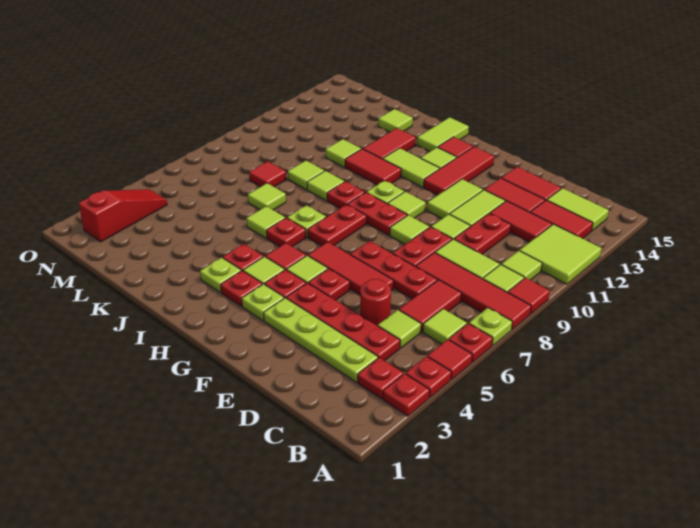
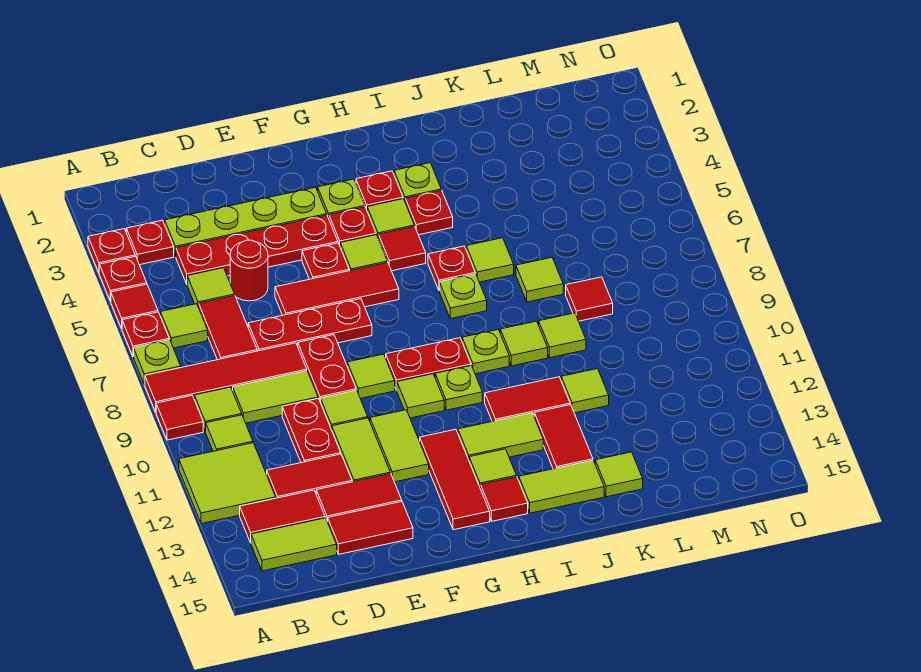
red 1x2 plate [308,204,367,246] -> none
red 1x1 plate [327,182,365,208] -> lime 1x1 plate [462,330,509,374]
lime 1x2 tile [417,117,469,152] -> lime 1x2 tile turned to [519,460,604,513]
red 1x3 slope [79,189,167,242] -> none

